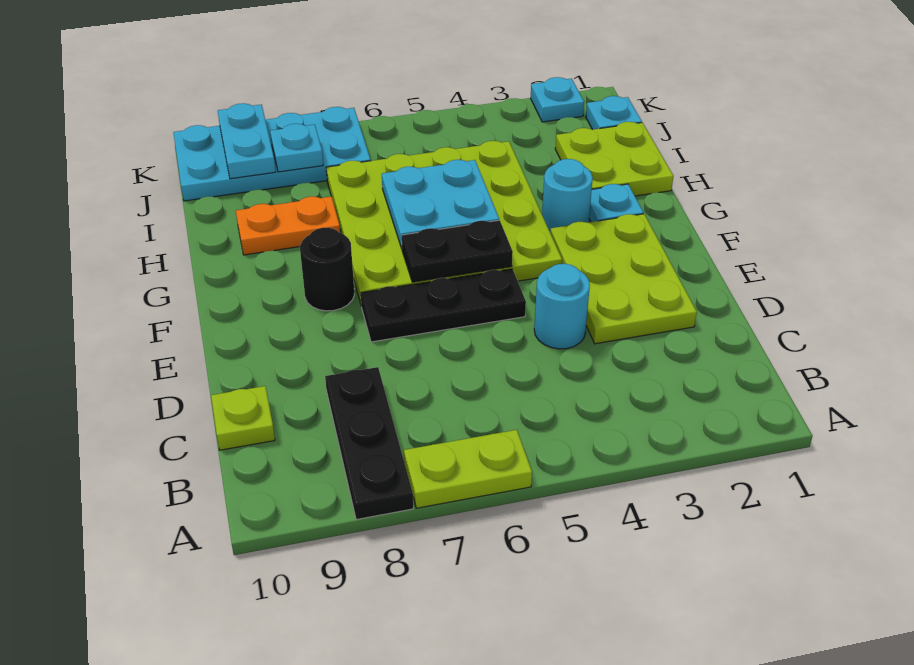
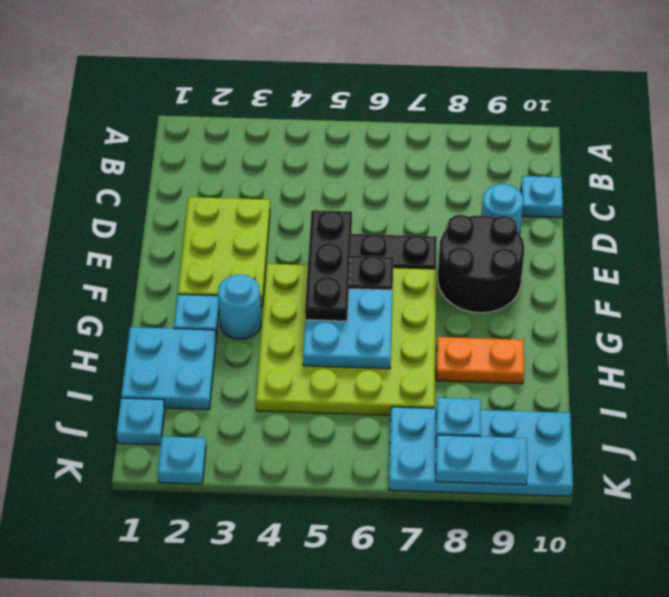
lime 1x2 plate [404,430,532,508] -> none
black 1x3 plate [325,367,413,520] -> black 1x3 plate moved to [305,210,352,321]
lime 1x1 plate [211,386,275,450] -> cyan 1x1 plate [521,176,563,218]
cyan 1x1 round brick [534,264,590,349] -> cyan 1x1 round brick moved to [482,184,523,234]
black 1x1 round brick [300,228,354,311] -> black 2x2 round brick [438,215,524,313]
lime 2x2 plate [555,122,673,196] -> cyan 2x2 plate [121,327,216,409]
cyan 1x2 plate [218,103,276,179] -> cyan 1x2 plate turned to [436,435,528,485]

